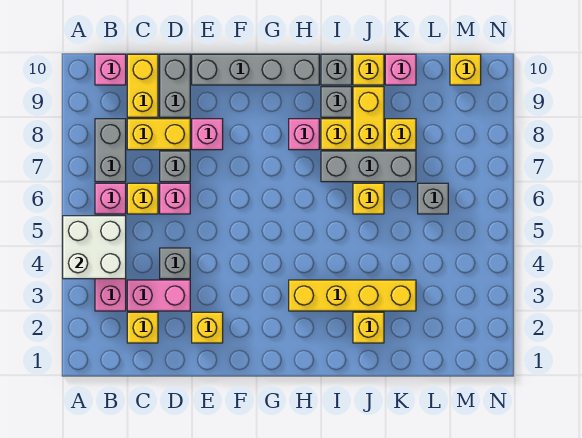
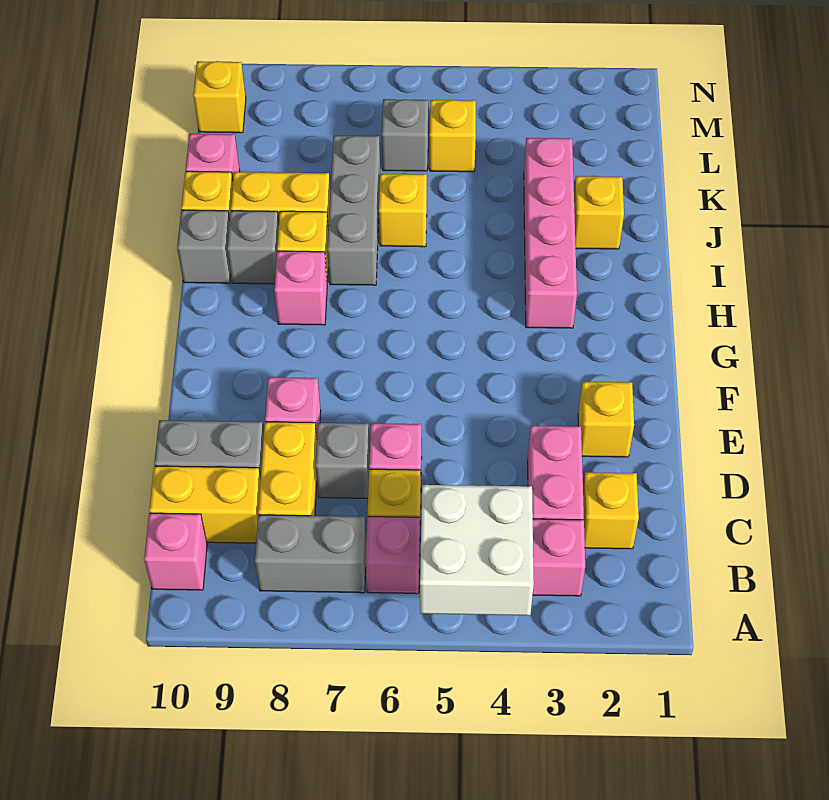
grey 1x1 brick [160,248,190,279] -> none
grey 1x4 brick [192,54,319,85] -> none
yellow 1x4 brick [289,280,416,311] -> pink 1x4 brick [524,138,577,328]
yellow 1x1 brick [385,119,416,150] -> yellow 1x1 brick moved to [430,100,476,172]

